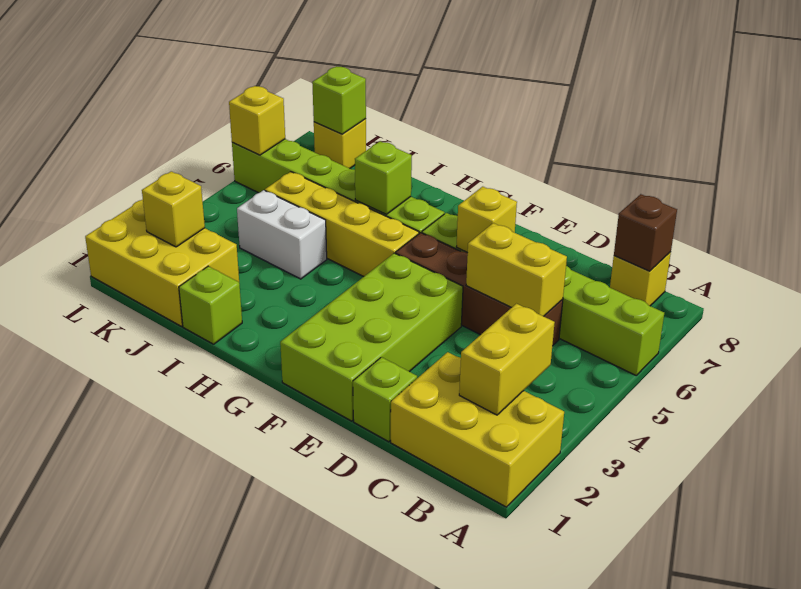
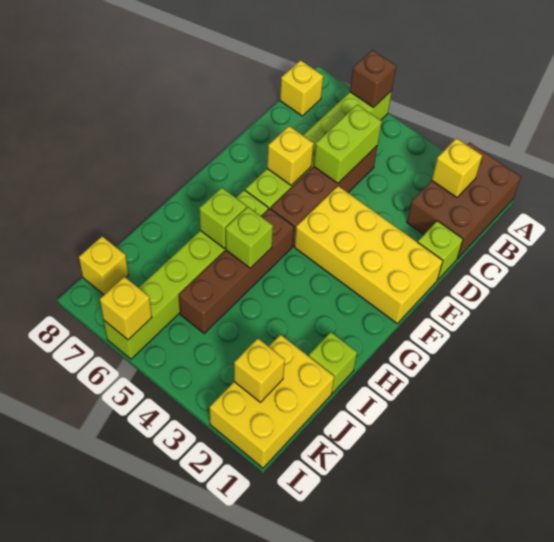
yellow 2x3 brick [391,352,564,507] -> brown 2x3 brick [407,142,521,259]
yellow 1x2 brick [459,304,555,415] -> yellow 1x1 brick [432,138,482,198]
brown 1x1 brick [614,194,677,271] -> brown 1x1 brick moved to [350,50,396,107]
yellow 1x2 brick [466,223,567,316] -> lime 1x2 brick [314,105,382,183]
lime 2x4 brick [280,253,463,421] -> yellow 2x4 brick [295,186,443,323]
yellow 1x4 brick [265,172,419,276] -> brown 1x4 brick [179,208,294,333]
white 1x2 brick [237,190,327,279] -> none
lime 1x1 brick [312,67,366,134] -> lime 1x1 brick moved to [226,207,273,268]

